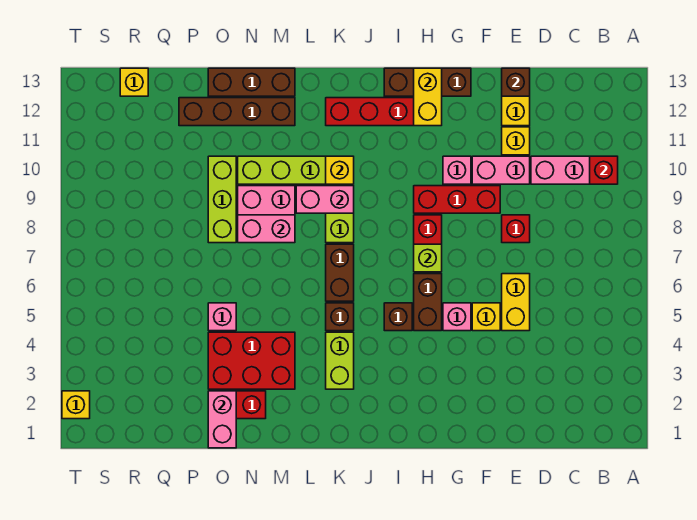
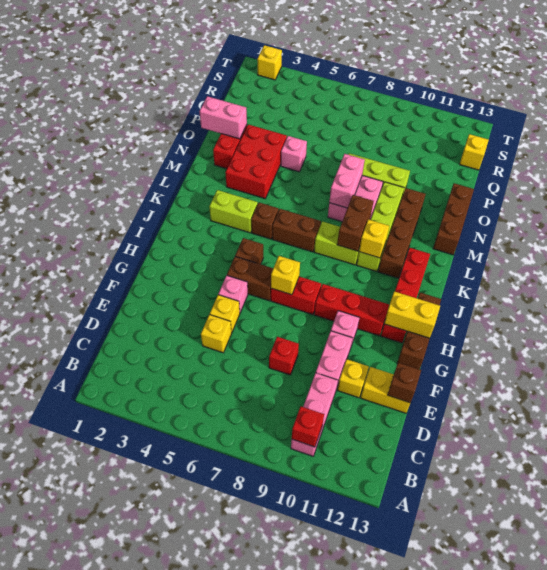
yellow 1x2 brick [502,274,530,331] -> yellow 1x1 brick [201,315,232,353]
red 1x3 brick [414,186,500,213] -> red 1x3 brick turned to [314,284,389,336]
lime 1x1 brick [414,244,442,272] -> yellow 1x1 brick [271,256,300,295]
pink 1x2 brick [296,186,354,213] -> brown 1x2 brick [337,195,373,251]
brown 1x4 brick [179,98,295,126] -> brown 1x4 brick moved to [378,188,426,278]

